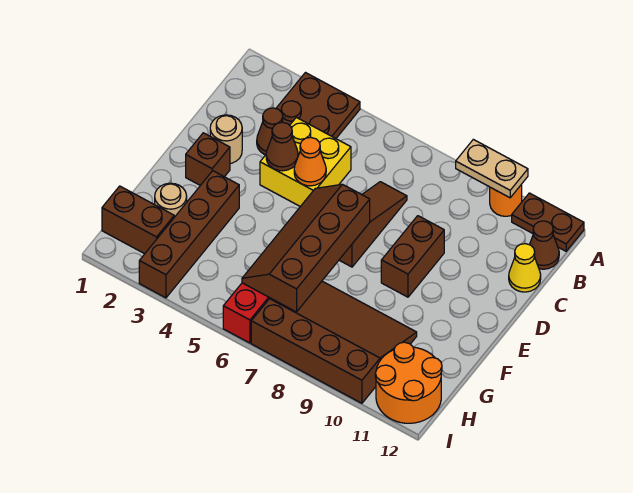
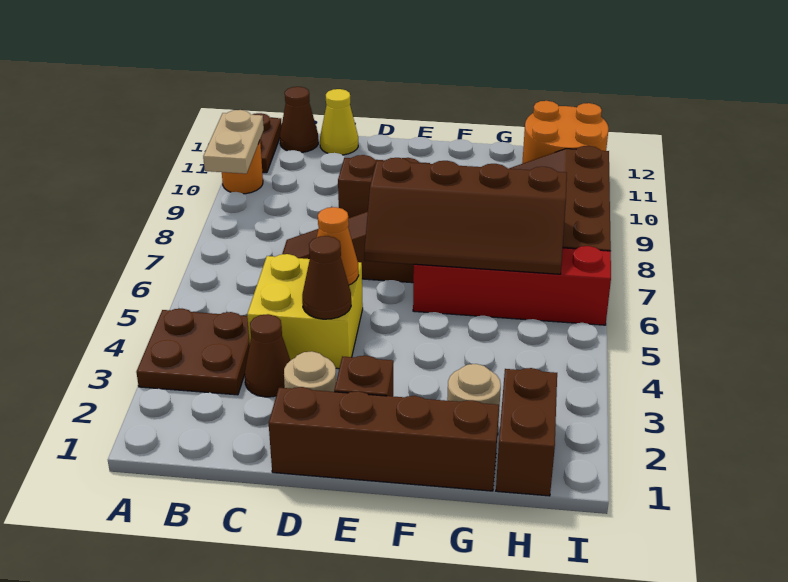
brown 1x4 brick [139,171,239,298] -> brown 1x4 brick moved to [269,387,499,491]

